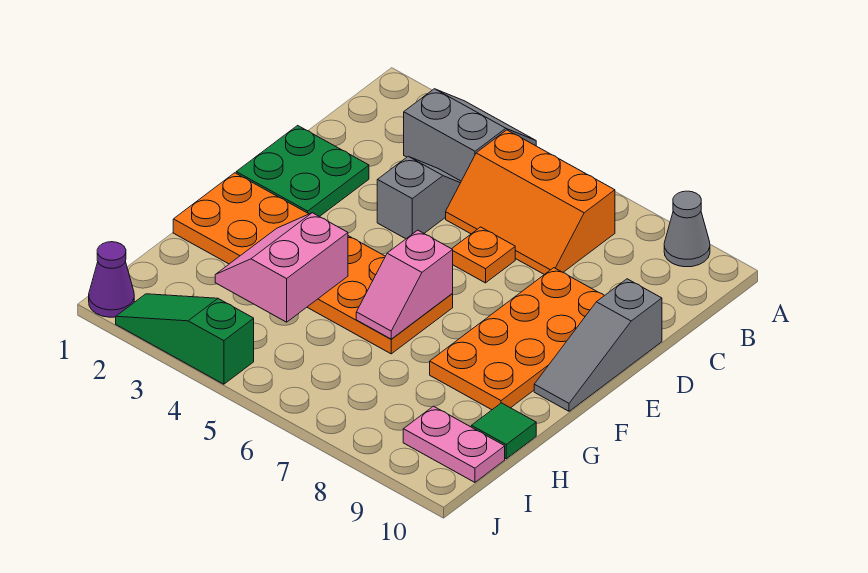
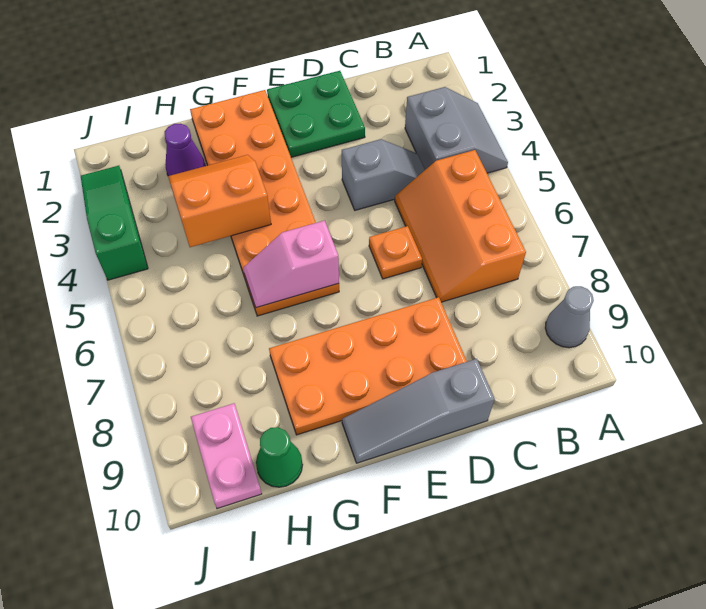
pink 2x2 slope [215,213,348,322] -> orange 2x2 slope [168,155,271,247]
green 1x1 tile [471,403,536,459] -> green 1x1 cone [256,427,303,487]
purple 1x1 cone [89,242,134,317] -> purple 1x1 cone moved to [165,124,205,176]

